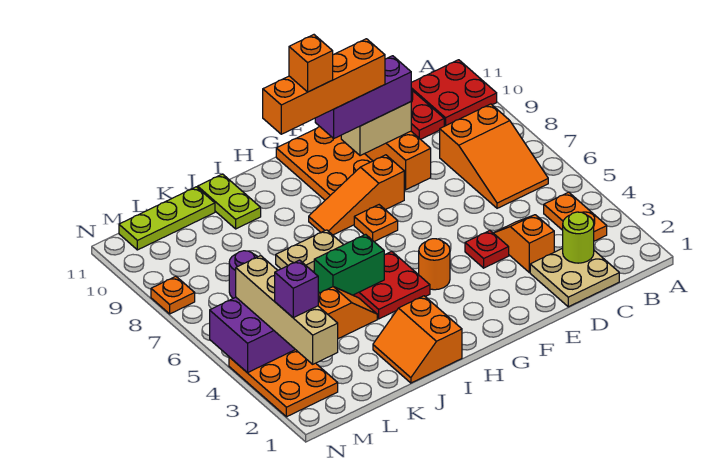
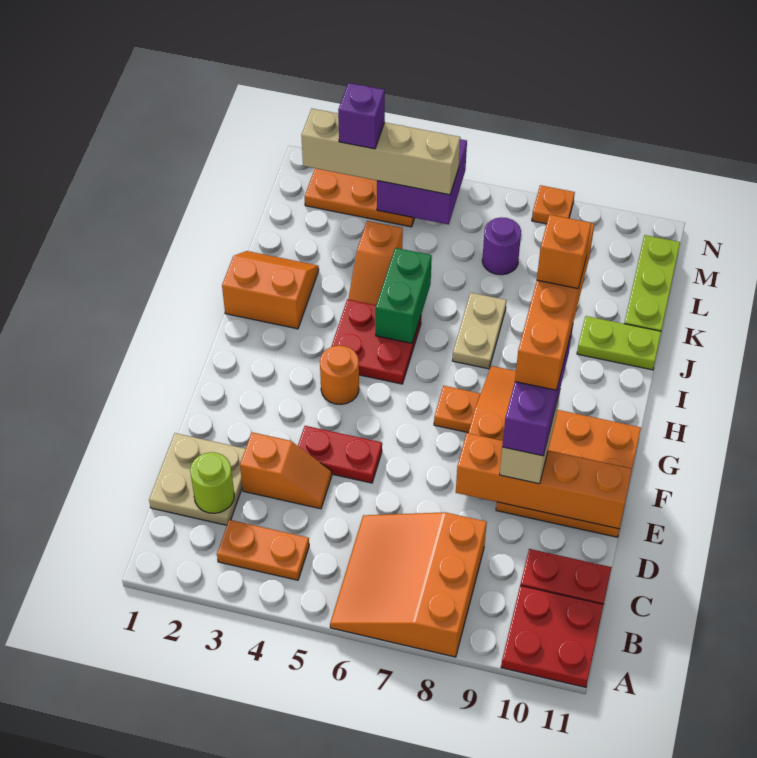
orange 2x3 slope [440,104,548,208] -> orange 3x3 slope [330,512,487,657]
red 1x1 plate [465,231,509,268] -> red 1x2 plate [298,426,382,483]

